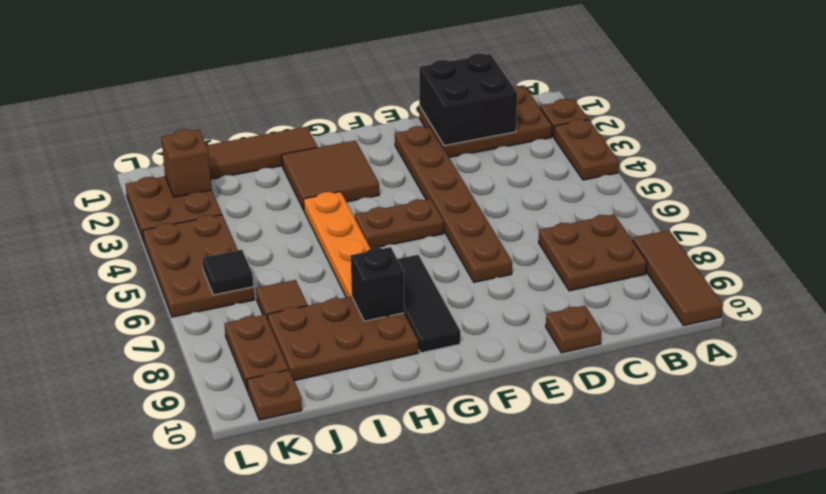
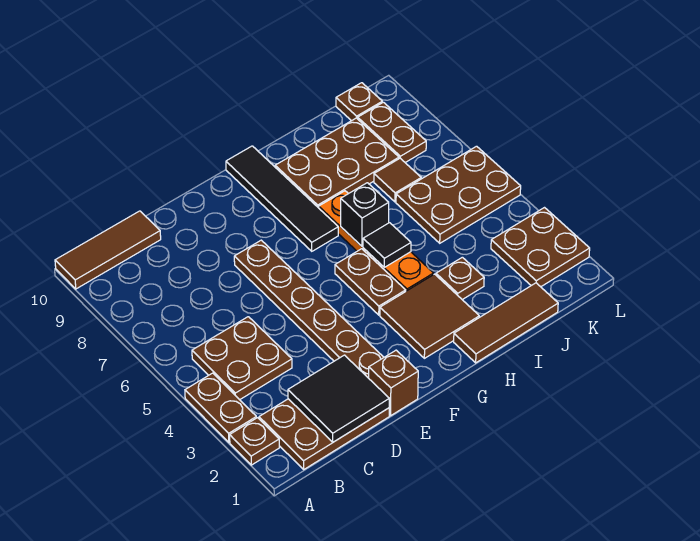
brown 1x3 tile [633,230,723,325] -> brown 1x3 tile turned to [55,211,161,289]
brown 2x2 plate [538,214,647,291] -> brown 2x2 plate moved to [192,317,292,400]
black 2x2 brick [419,53,517,146] -> black 2x2 tile [288,355,389,442]
brown 1x1 plate [546,306,601,353] -> brown 1x1 plate moved to [436,257,484,300]
brown 1x2 plate [355,199,444,249] -> brown 1x2 plate turned to [335,249,406,315]
black 1x3 tile [398,255,461,353] -> black 1x4 tile [226,146,338,251]
black 1x1 brick [351,247,404,321] -> black 1x1 brick moved to [341,183,389,246]
brown 1x1 brick [161,129,212,197] -> brown 1x1 brick moved to [369,350,418,416]
brown 2x3 plate [143,215,254,317] -> brown 2x3 plate turned to [396,146,521,243]
black 1x1 tile [202,250,253,295] -> black 1x1 tile moved to [363,223,411,267]

